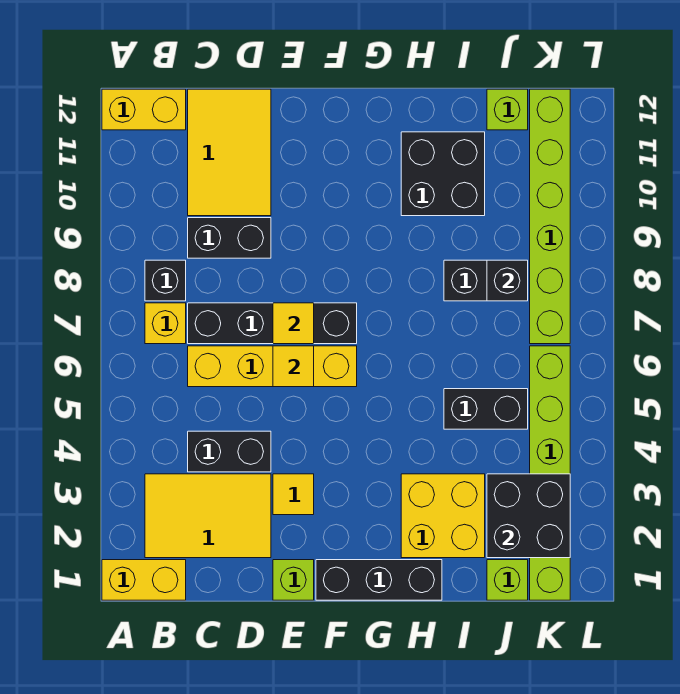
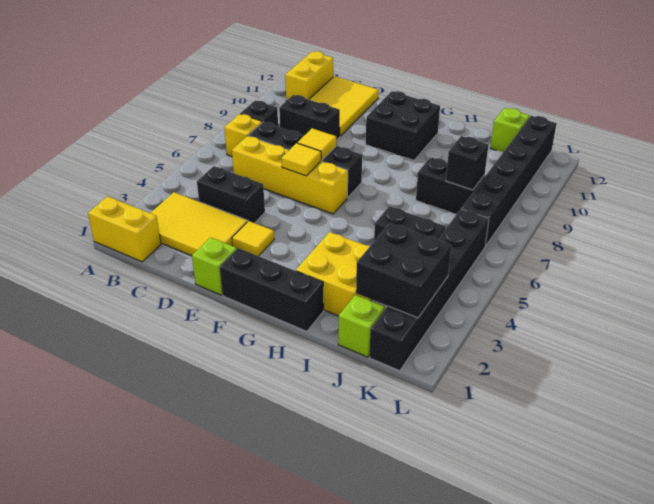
yellow 1x2 brick [102,89,186,130] -> yellow 1x2 brick turned to [285,51,333,101]
black 2x2 brick [401,132,485,216] -> black 2x2 brick moved to [366,91,440,160]
lime 1x6 brick [530,346,570,600] -> black 1x6 brick [369,209,489,371]
lime 1x6 brick [530,89,570,344] -> black 1x6 brick [461,116,557,246]

